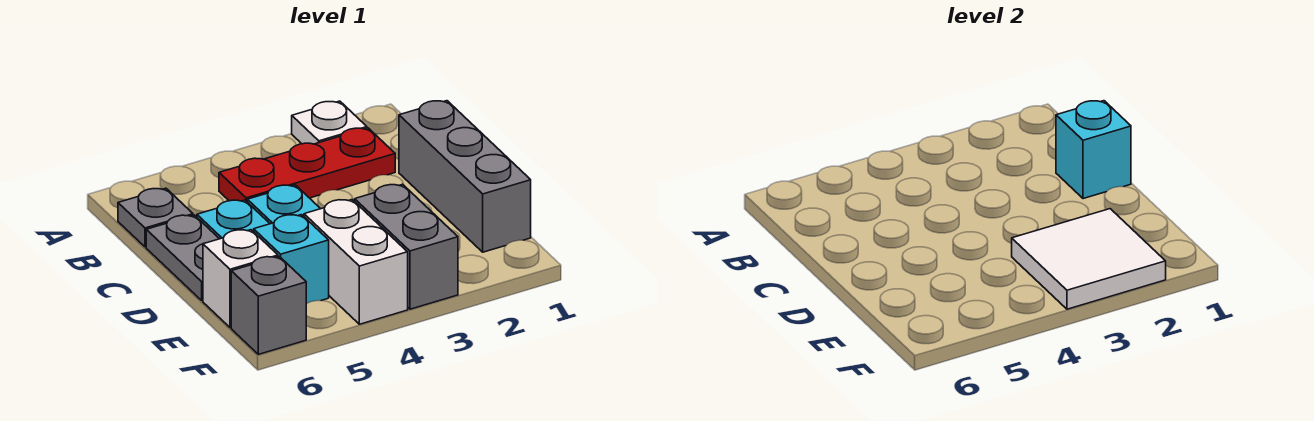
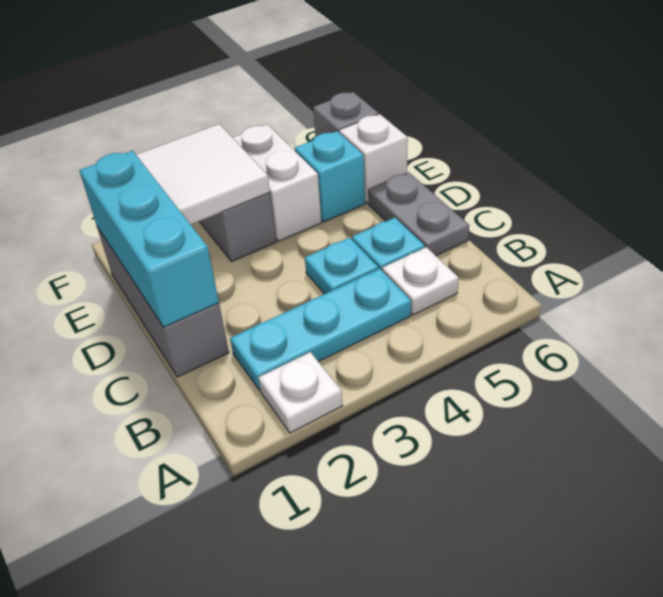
red 1x3 plate [219,128,395,201] -> cyan 1x3 plate [230,269,411,391]
none -> white 1x1 plate [382,247,459,315]
grey 1x1 plate [118,188,193,247] -> none
cyan 1x1 brick [1056,101,1131,199] -> cyan 1x3 brick [79,151,219,327]

